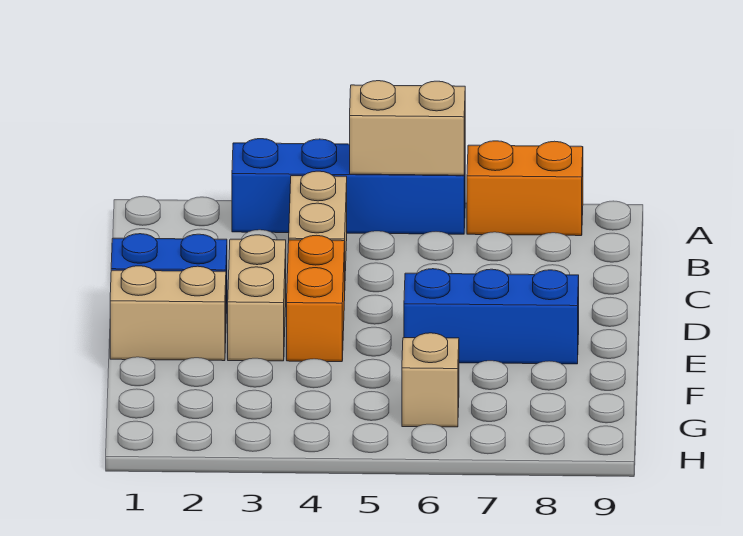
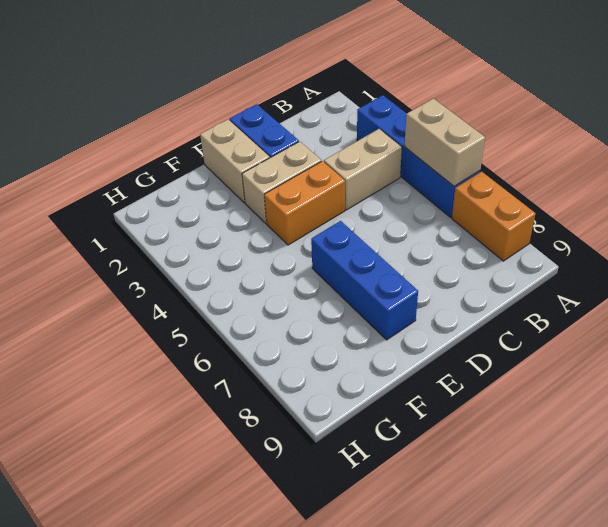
tan 1x1 brick [402,333,459,427] -> none

